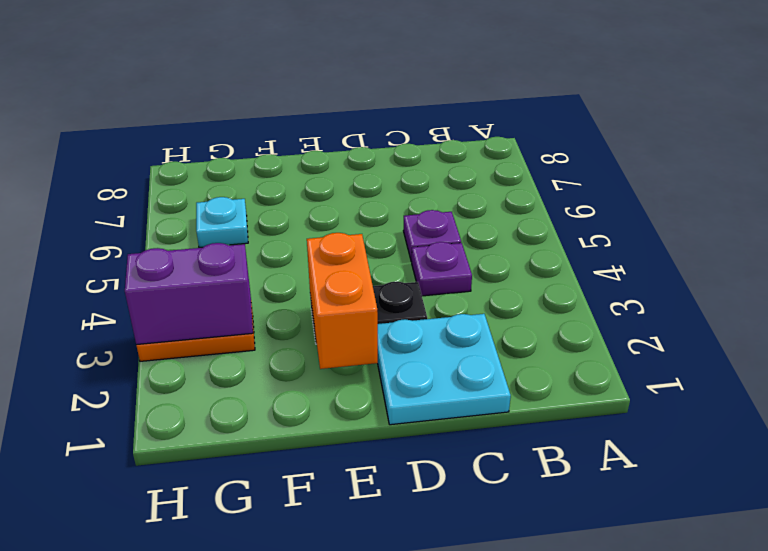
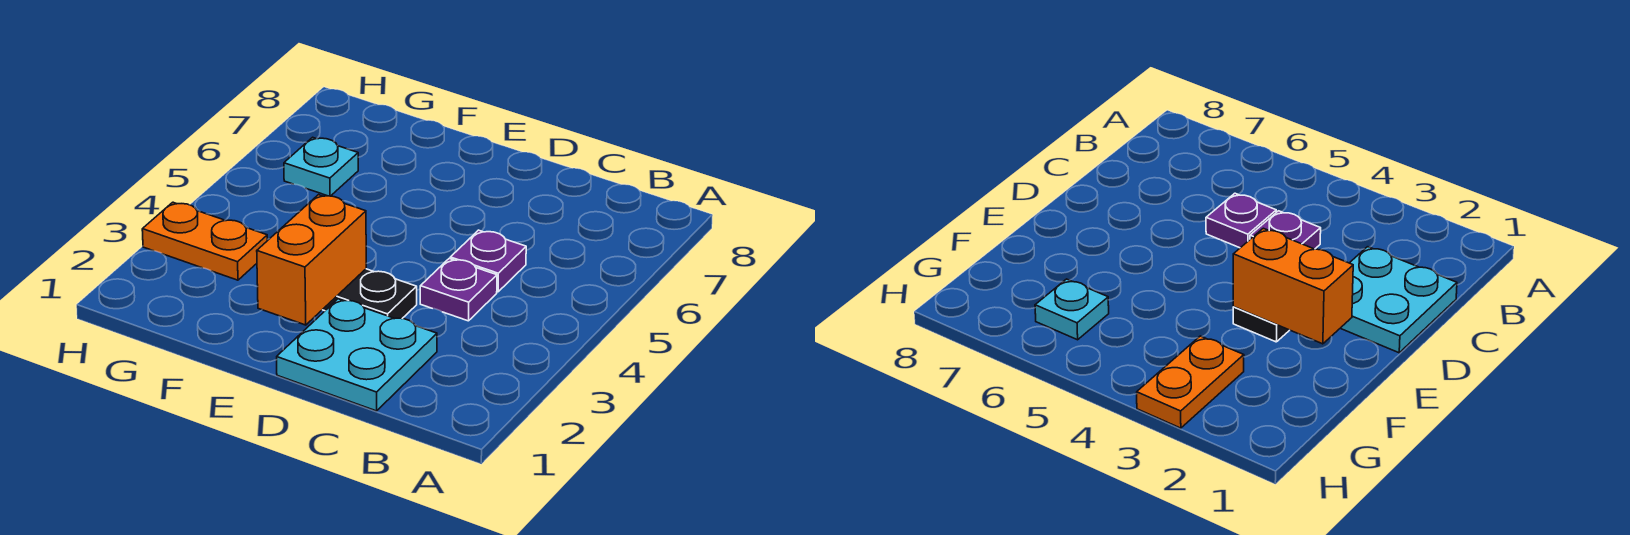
purple 1x2 brick [125,243,253,345] -> none

